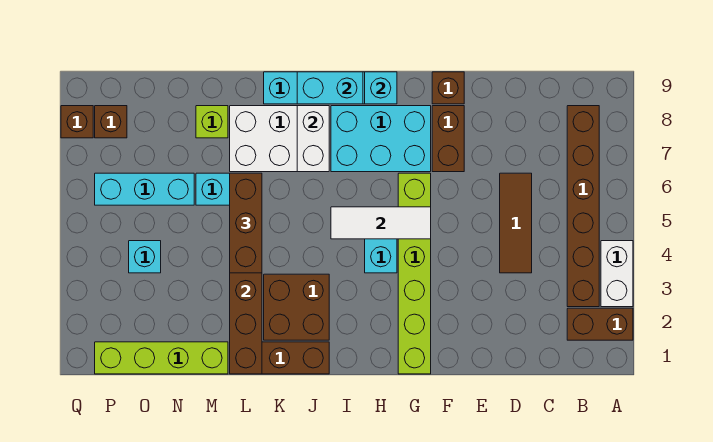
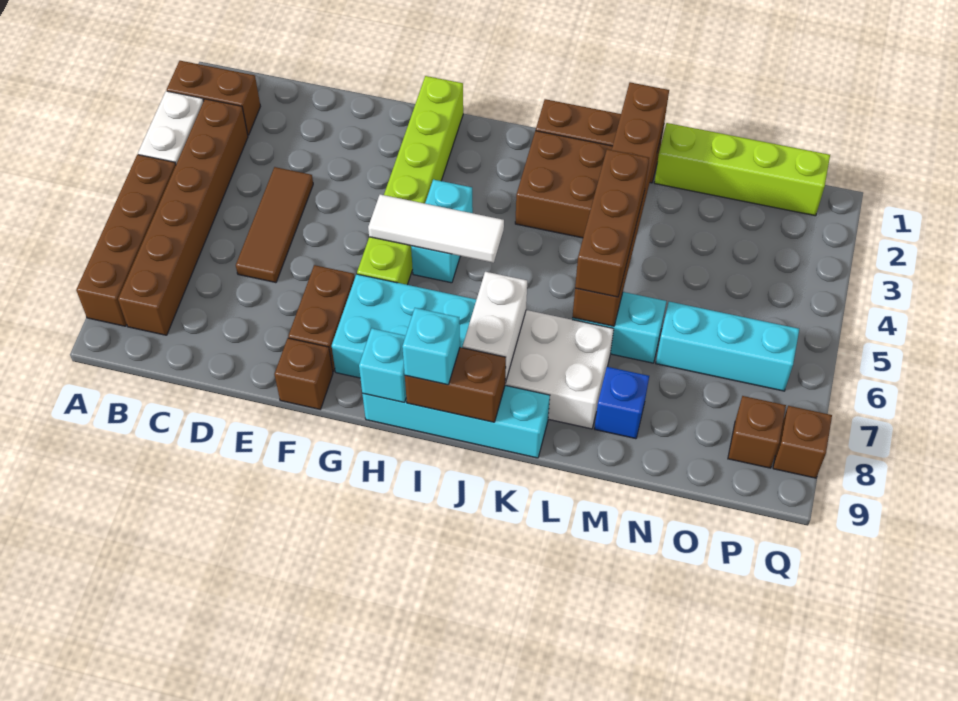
none -> brown 1x4 brick [76,155,176,326]
cyan 1x2 brick [297,72,363,104] -> brown 1x2 brick [405,347,506,422]
lime 1x1 brick [196,106,228,138] -> blue 1x1 brick [594,367,649,439]
cyan 1x1 brick [129,241,161,273] -> cyan 1x1 brick moved to [402,308,460,385]

